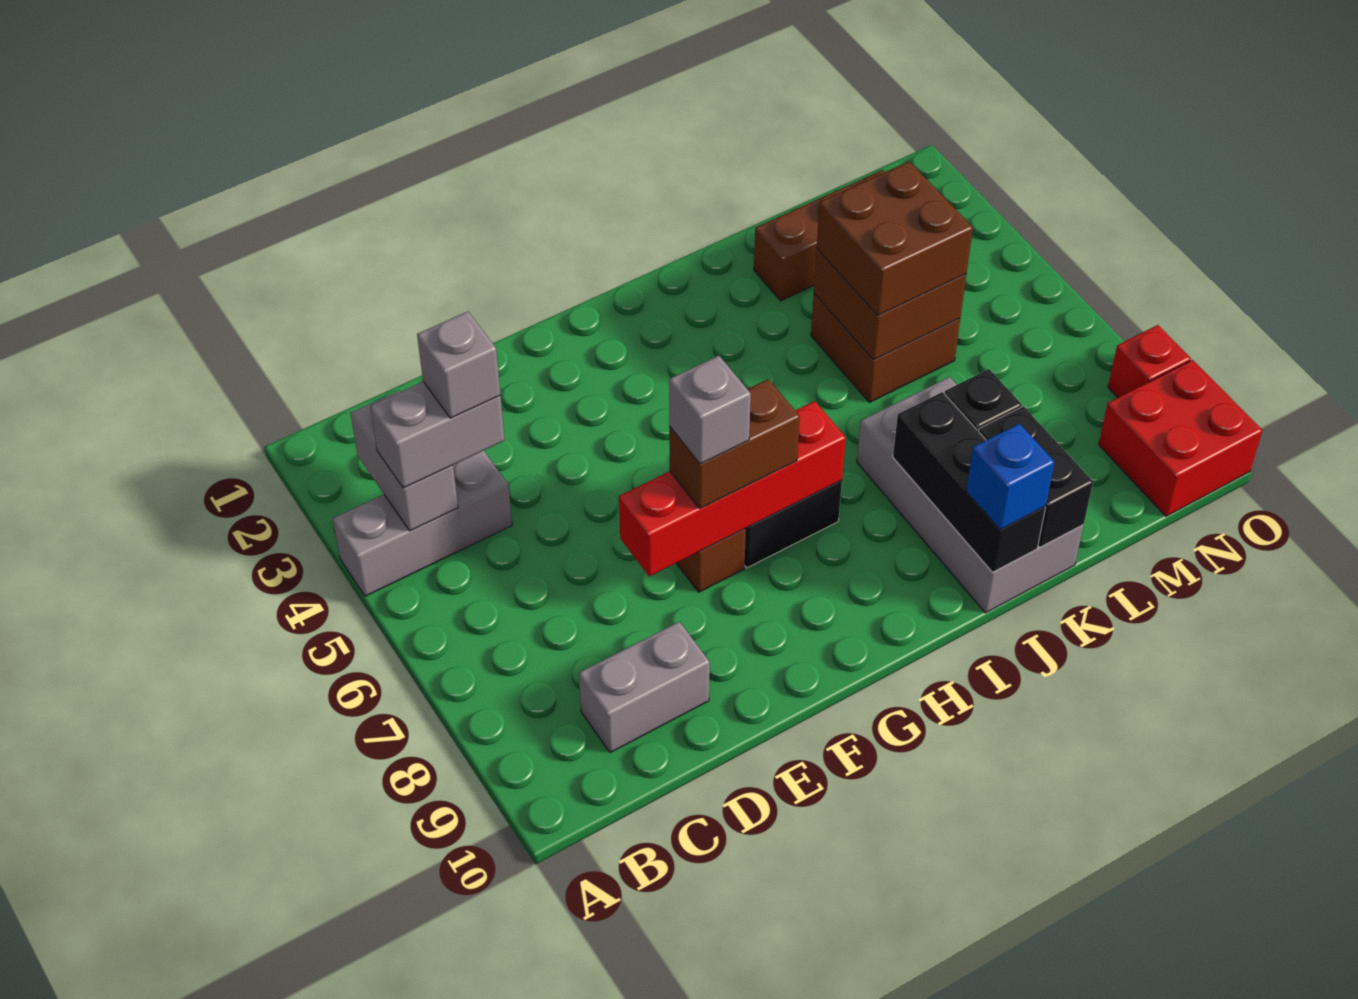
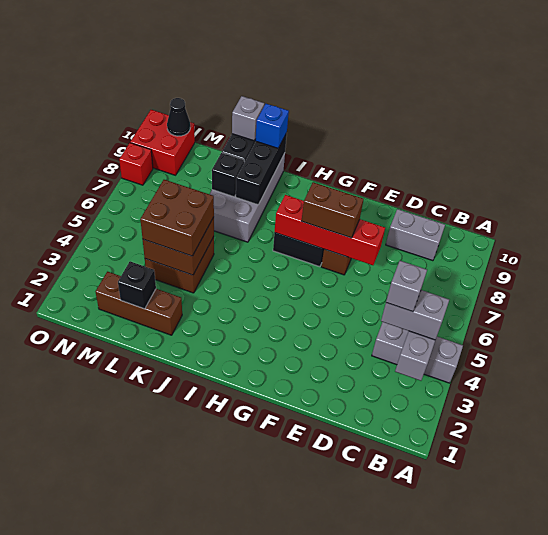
grey 1x1 brick [669,356,751,464] -> grey 1x1 brick moved to [232,96,264,141]
none -> black 1x1 brick [118,261,156,309]
none -> black 1x1 cone [167,98,190,136]

